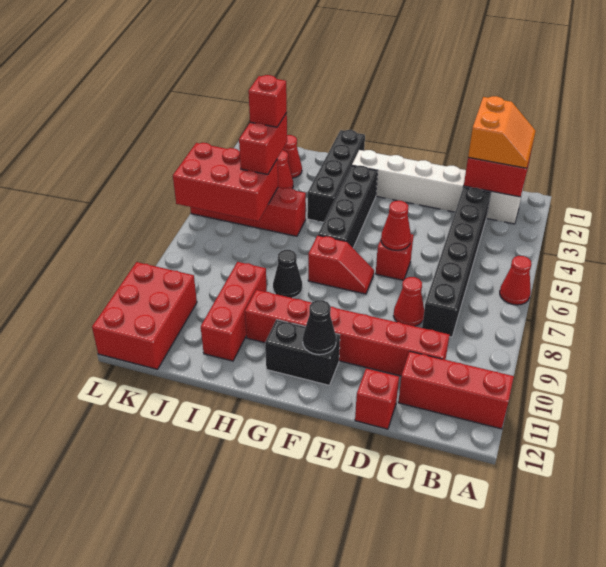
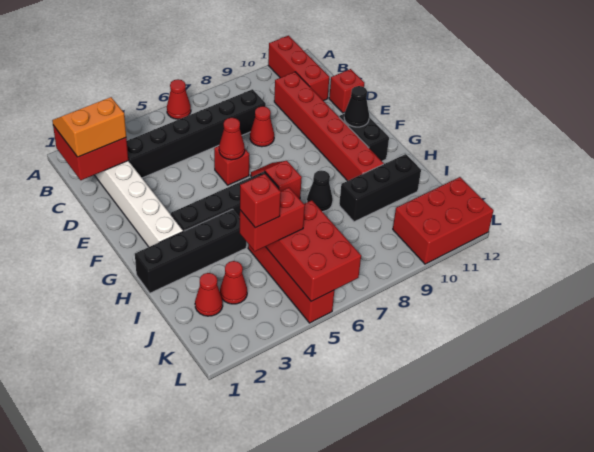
red 1x3 brick [201,262,267,361] -> black 1x3 brick [339,154,421,222]

